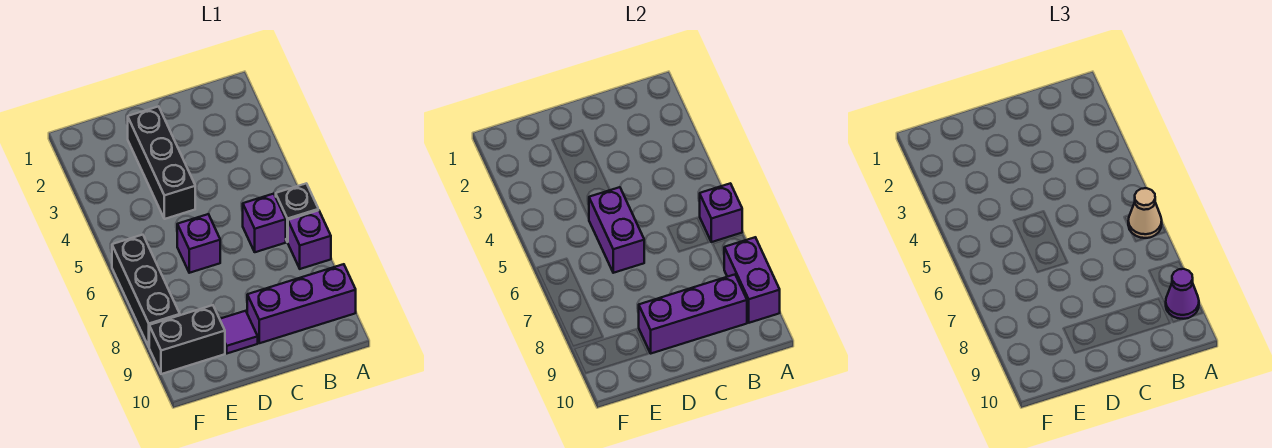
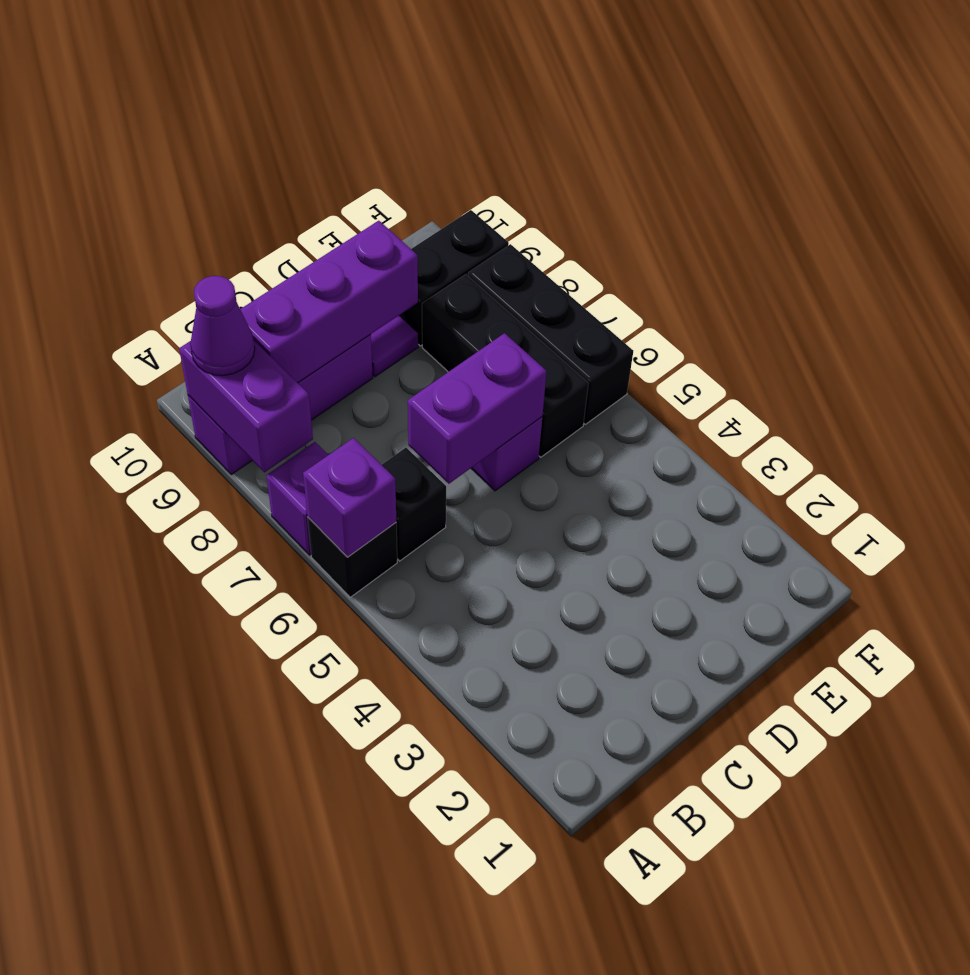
tan 1x1 cone [1128,188,1162,238] -> none
purple 1x1 brick [243,194,286,252] -> black 1x1 brick [382,448,446,561]
black 1x3 brick [128,106,195,219] -> black 1x3 brick moved to [422,274,588,457]
purple 1x2 brick [589,187,644,273] -> purple 1x2 brick turned to [408,333,547,484]

